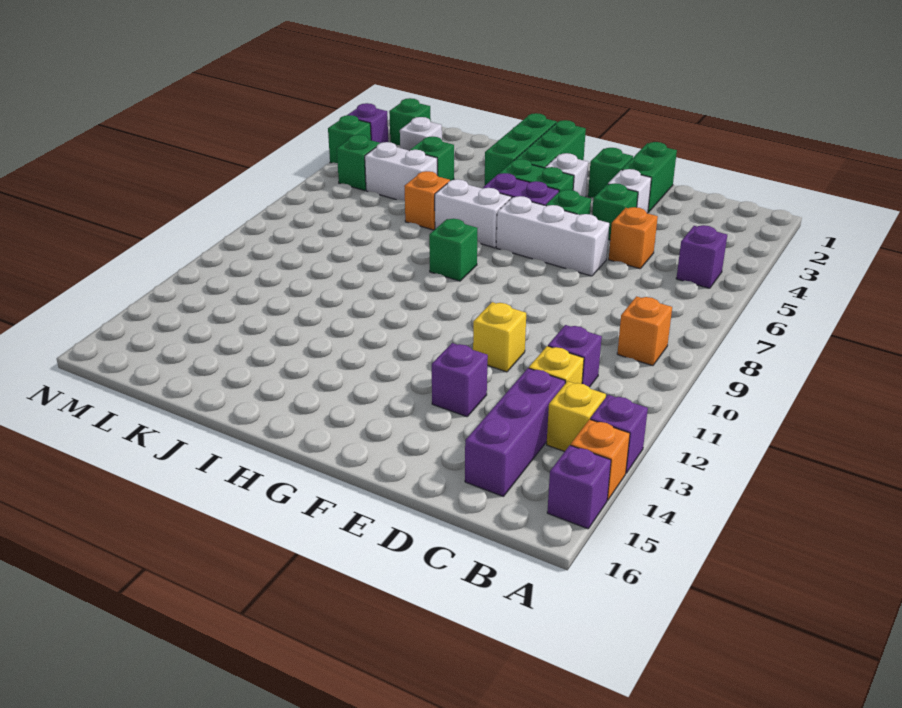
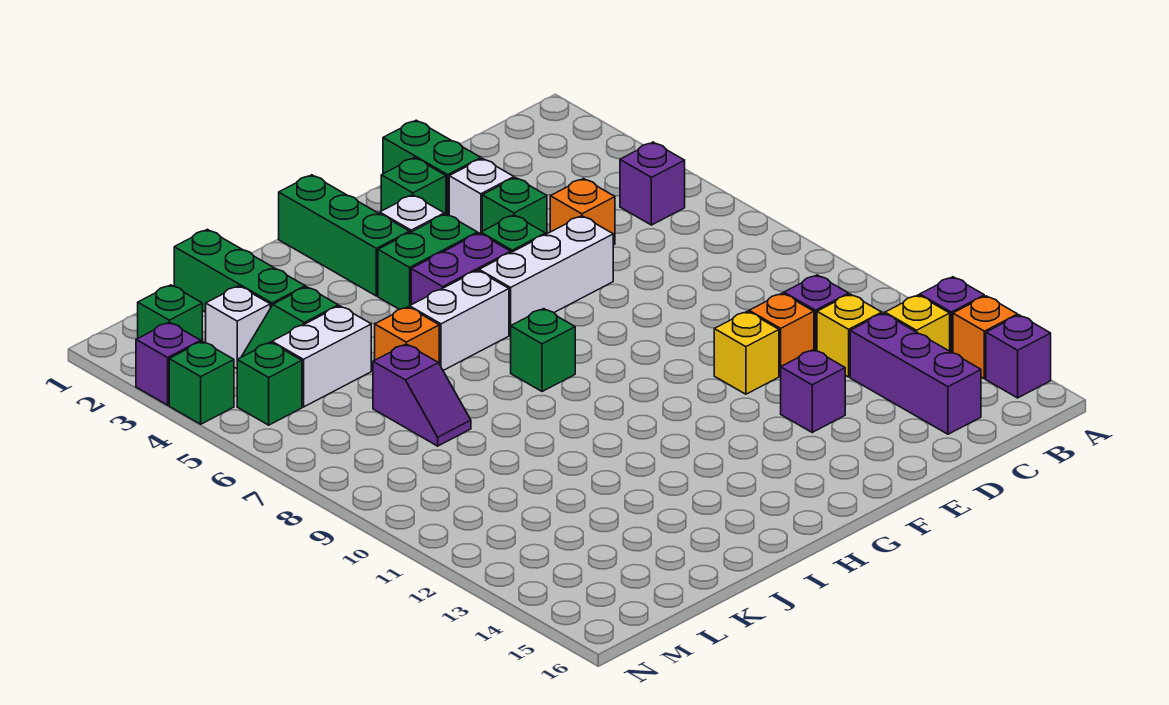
orange 1x1 brick [617,296,672,366] -> orange 1x1 brick moved to [749,293,814,376]
green 1x3 brick [485,113,557,185] -> green 1x3 brick moved to [174,229,305,312]
none -> purple 1x2 slope [373,344,471,446]

